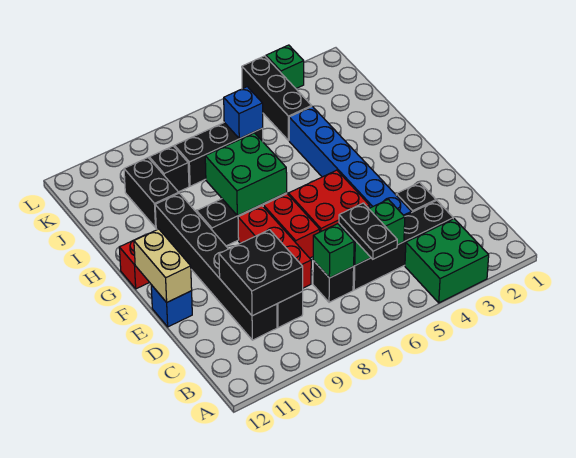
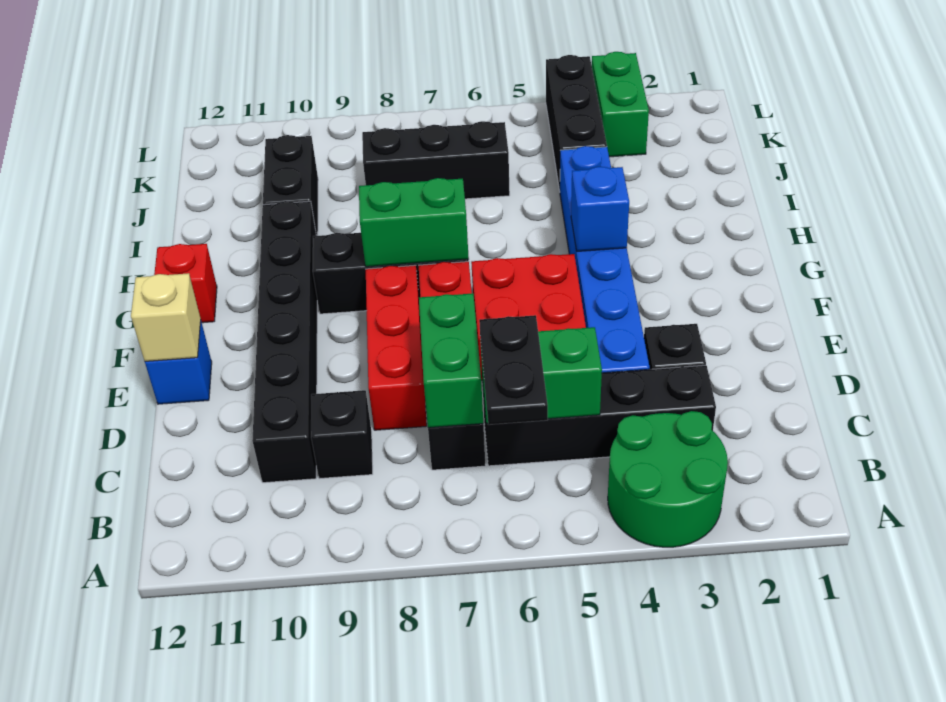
green 2x2 brick [405,219,489,303] -> green 2x2 round brick [608,411,728,547]
green 1x1 brick [313,224,354,278] -> green 1x2 brick [419,293,483,428]
black 2x2 brick [219,230,303,316] -> none
tan 1x2 brick [134,229,192,302] -> tan 1x1 brick [131,273,201,361]
green 2x2 brick [205,133,287,216] -> green 1x2 brick [359,178,469,267]
blue 1x1 brick [224,87,263,139] -> blue 1x1 brick moved to [571,167,629,251]
black 1x1 brick [149,146,189,192] -> none
green 1x1 brick [266,45,304,88] -> green 1x2 brick [592,52,649,157]

